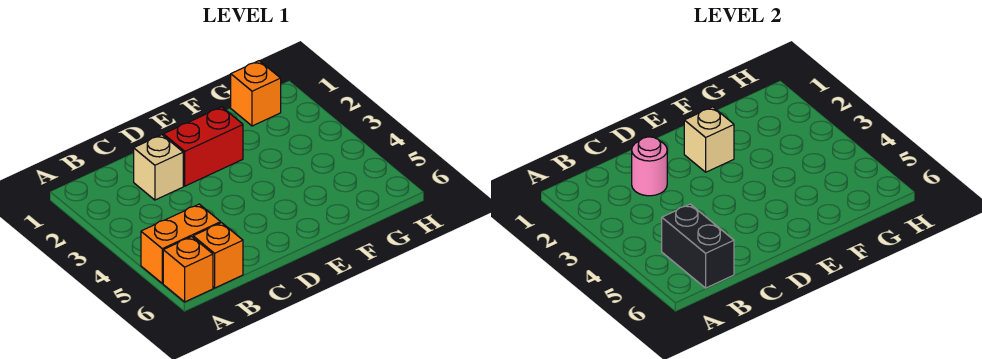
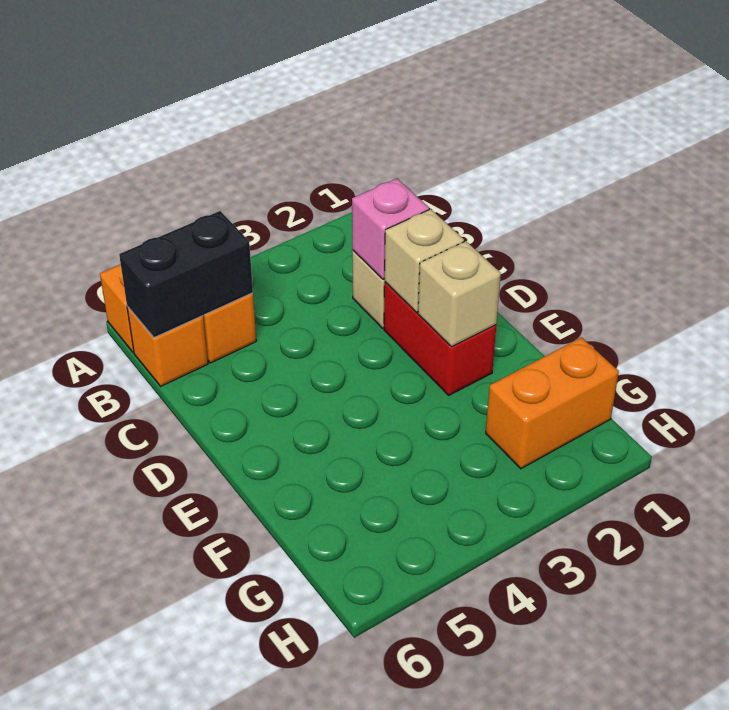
pink 1x1 round brick [632,137,667,196] -> pink 1x1 brick [352,179,429,279]
none -> tan 1x1 brick [385,209,464,312]
orange 1x1 brick [231,61,281,126] -> orange 1x2 brick [486,338,619,469]

